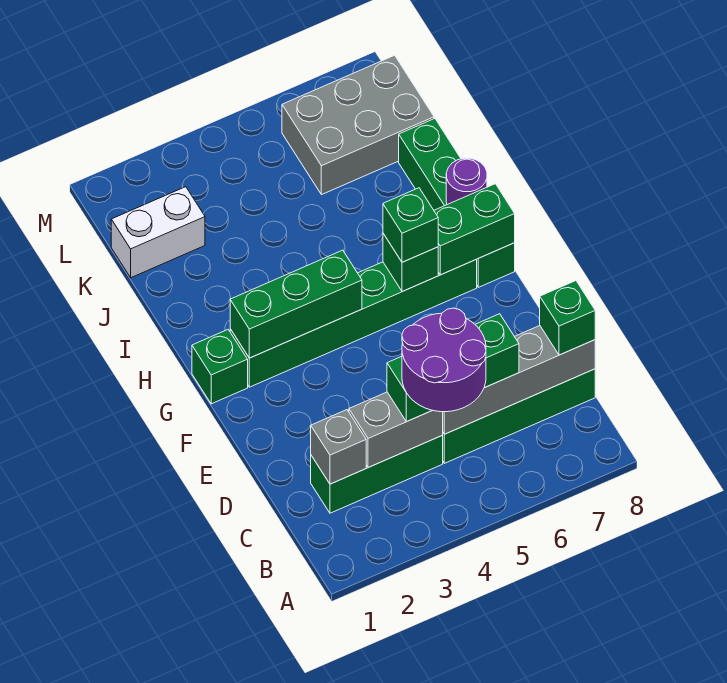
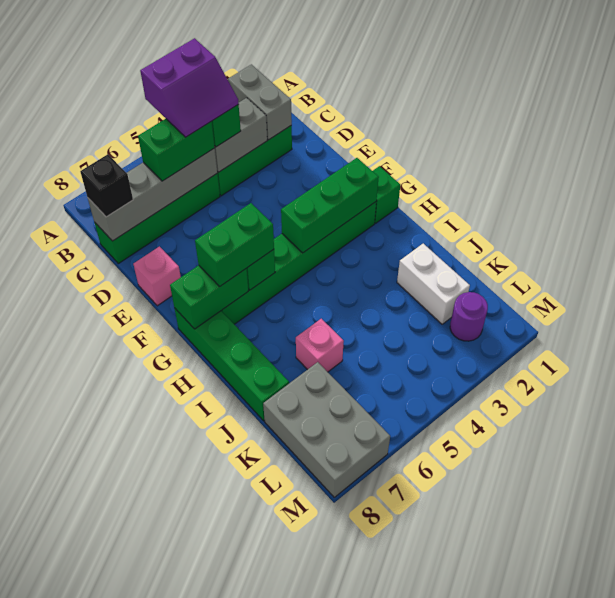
purple 2x2 round brick [402,308,486,412] -> purple 2x2 slope [140,38,239,137]
grey 1x1 brick [311,410,366,484] -> grey 1x2 brick [228,64,292,140]
green 1x1 brick [540,281,595,355] -> black 1x1 brick [80,154,133,217]
none -> pink 1x1 brick [133,246,181,306]
green 1x1 brick [383,188,438,262] -> green 1x2 brick [195,203,274,286]
purple 1x1 round brick [446,158,487,205] -> purple 1x1 round brick moved to [450,292,488,341]
none -> pink 1x1 brick [296,319,344,372]
white 1x2 brick [111,187,205,278] -> white 1x2 brick turned to [397,244,470,324]
grey 2x3 brick [282,55,434,195] -> grey 2x3 brick turned to [263,362,390,497]

